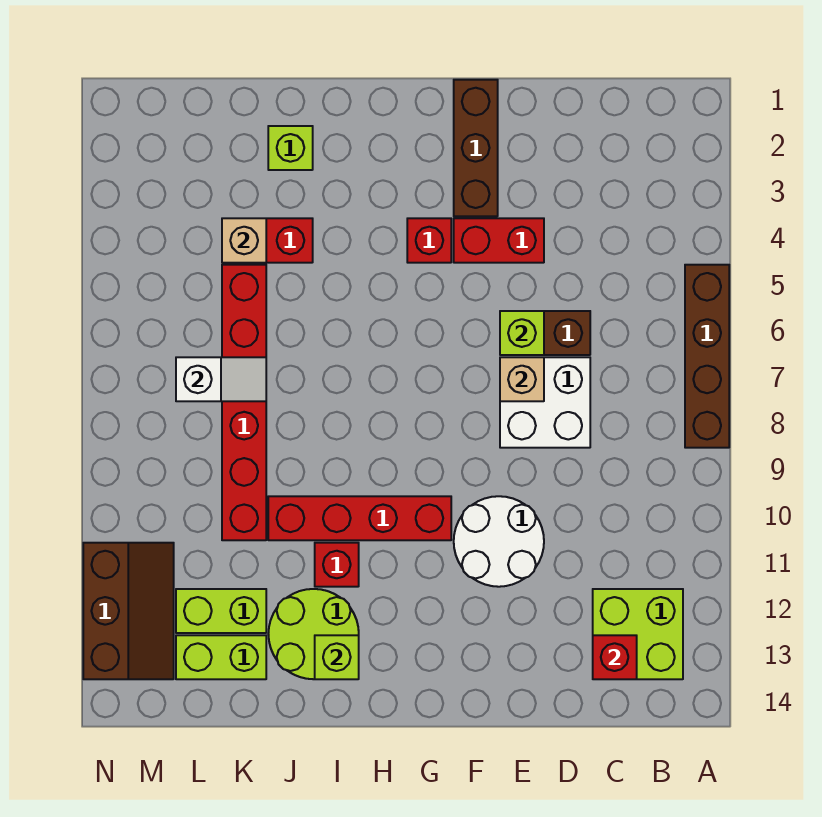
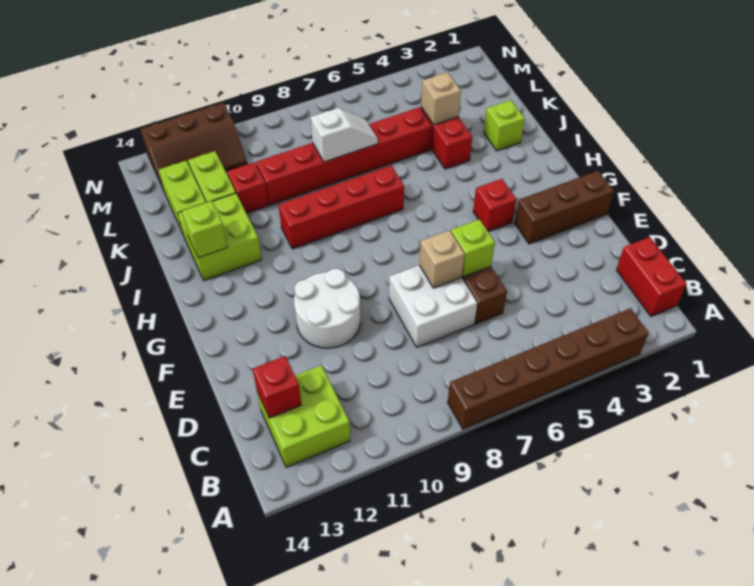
brown 1x4 brick [685,265,729,448] -> brown 1x6 brick [448,308,649,429]
red 1x2 brick [454,218,544,263] -> red 1x2 brick moved to [616,237,686,316]
red 1x4 brick [268,496,451,540] -> red 1x4 brick turned to [279,166,404,249]
red 1x1 brick [315,543,359,587] -> red 1x1 brick moved to [227,162,268,213]
lime 2x2 round brick [268,589,359,679] -> lime 2x2 brick [178,193,262,281]
white 1x2 slope [176,357,266,401] -> white 1x2 slope turned to [311,108,378,162]

